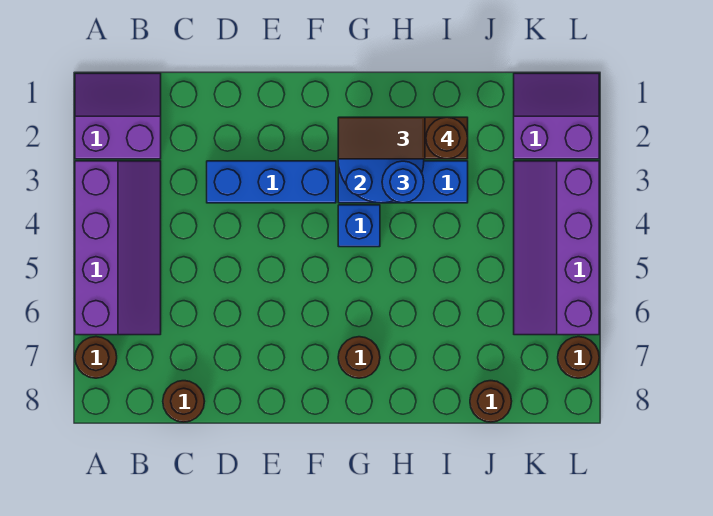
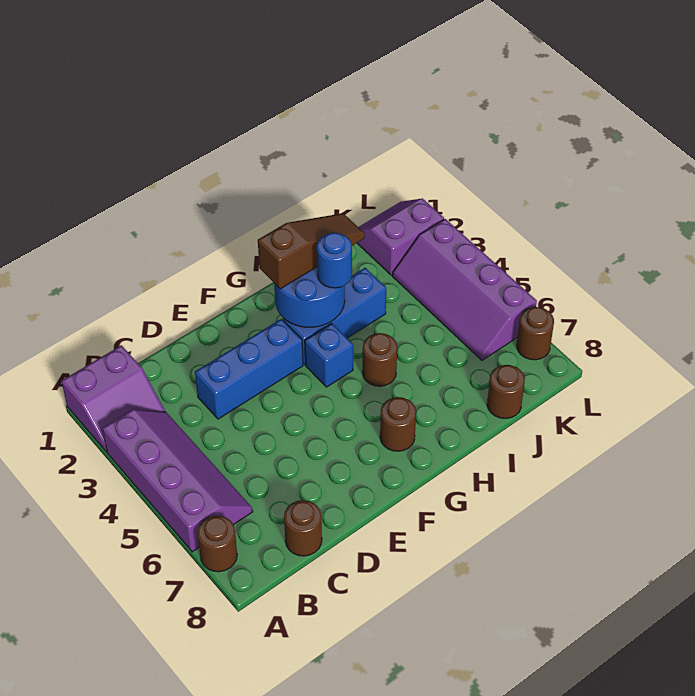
purple 2x2 slope [75,73,161,159] -> purple 2x2 slope turned to [62,345,165,452]
brown 1x3 slope [338,117,468,159] -> brown 1x3 slope turned to [258,213,365,289]
brown 1x1 round brick [426,117,468,159] -> brown 1x1 round brick moved to [362,333,397,386]

